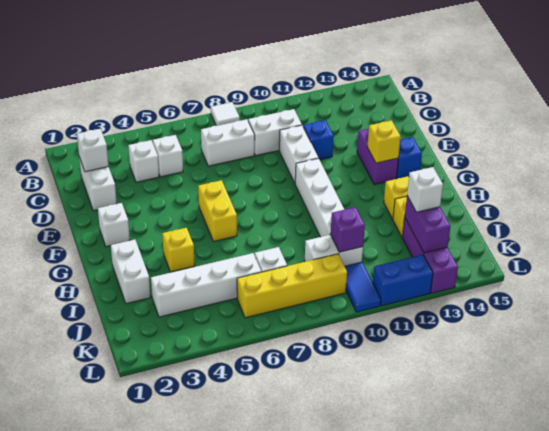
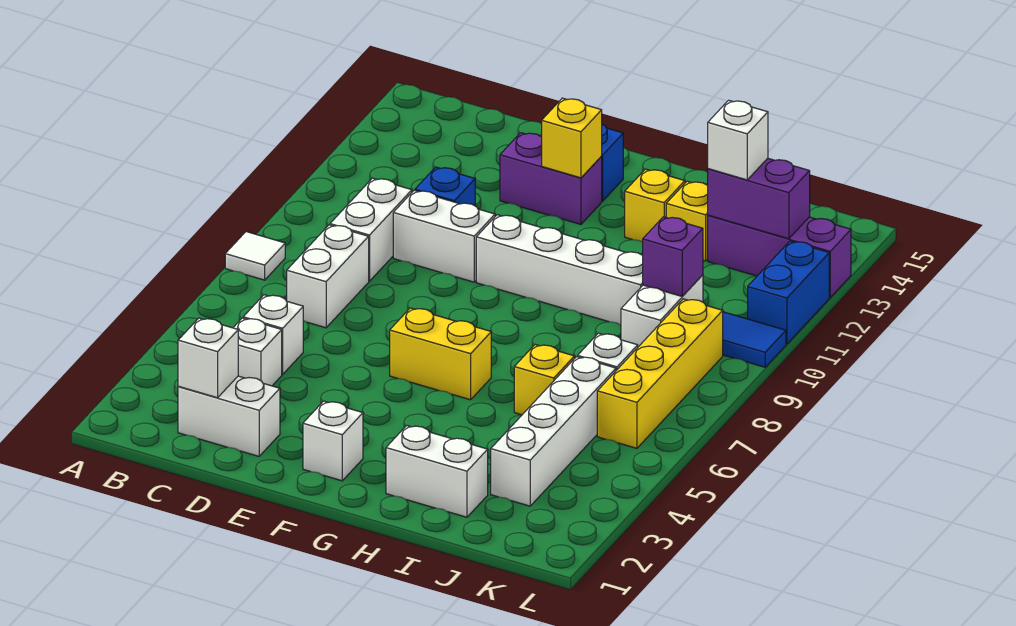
yellow 1x1 brick [162,228,195,272] -> yellow 1x1 brick moved to [514,344,575,415]

